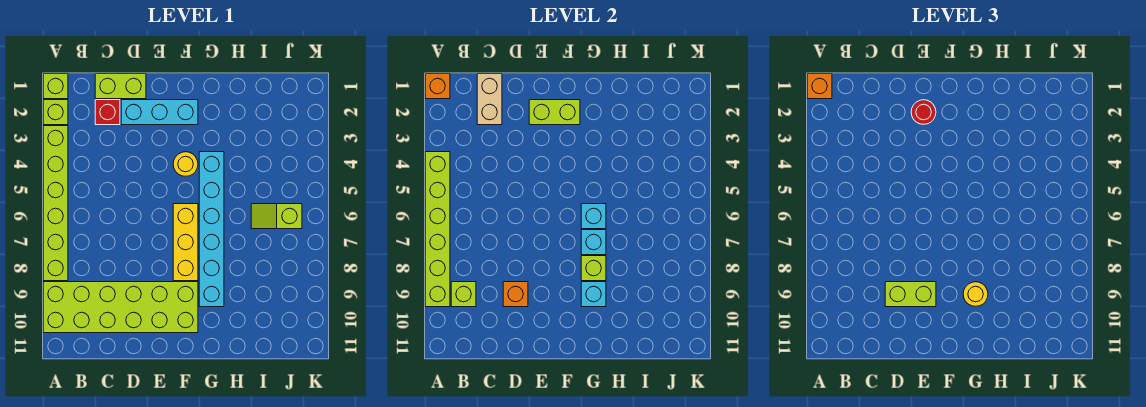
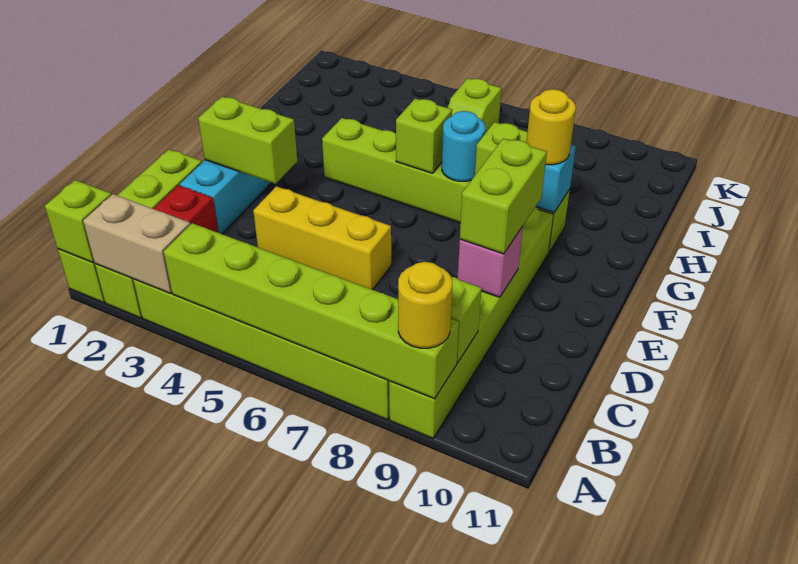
orange 1x1 brick [425,74,450,99] -> lime 1x1 brick [45,180,111,263]
orange 1x1 brick [807,74,832,99] -> none
lime 2x6 brick [43,282,198,333] -> lime 1x6 brick [389,207,553,439]
tan 1x2 brick [477,74,502,125] -> tan 1x2 brick moved to [83,194,190,293]
orange 1x1 brick [503,282,528,307] -> pink 1x1 brick [458,227,523,297]
lime 1x2 brick [529,100,580,125] -> lime 1x2 brick turned to [198,97,297,184]
red 1x1 round brick [911,100,936,124] -> none
yellow 1x1 round brick [173,152,198,176] -> yellow 1x1 round brick moved to [398,262,452,348]
yellow 1x3 brick [173,204,198,281] -> yellow 1x3 brick moved to [253,186,391,290]
cyan 1x6 brick [199,152,224,307] -> lime 1x6 brick [322,118,570,252]
cyan 1x1 brick [581,204,606,229] -> lime 1x1 brick [396,98,452,173]
cyan 1x1 brick [581,230,606,255] -> cyan 1x1 round brick [442,111,485,181]

